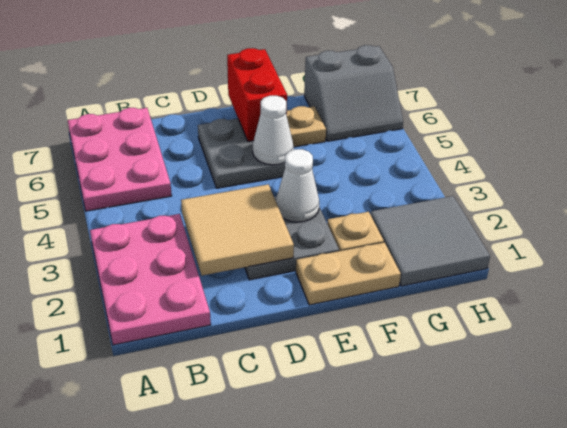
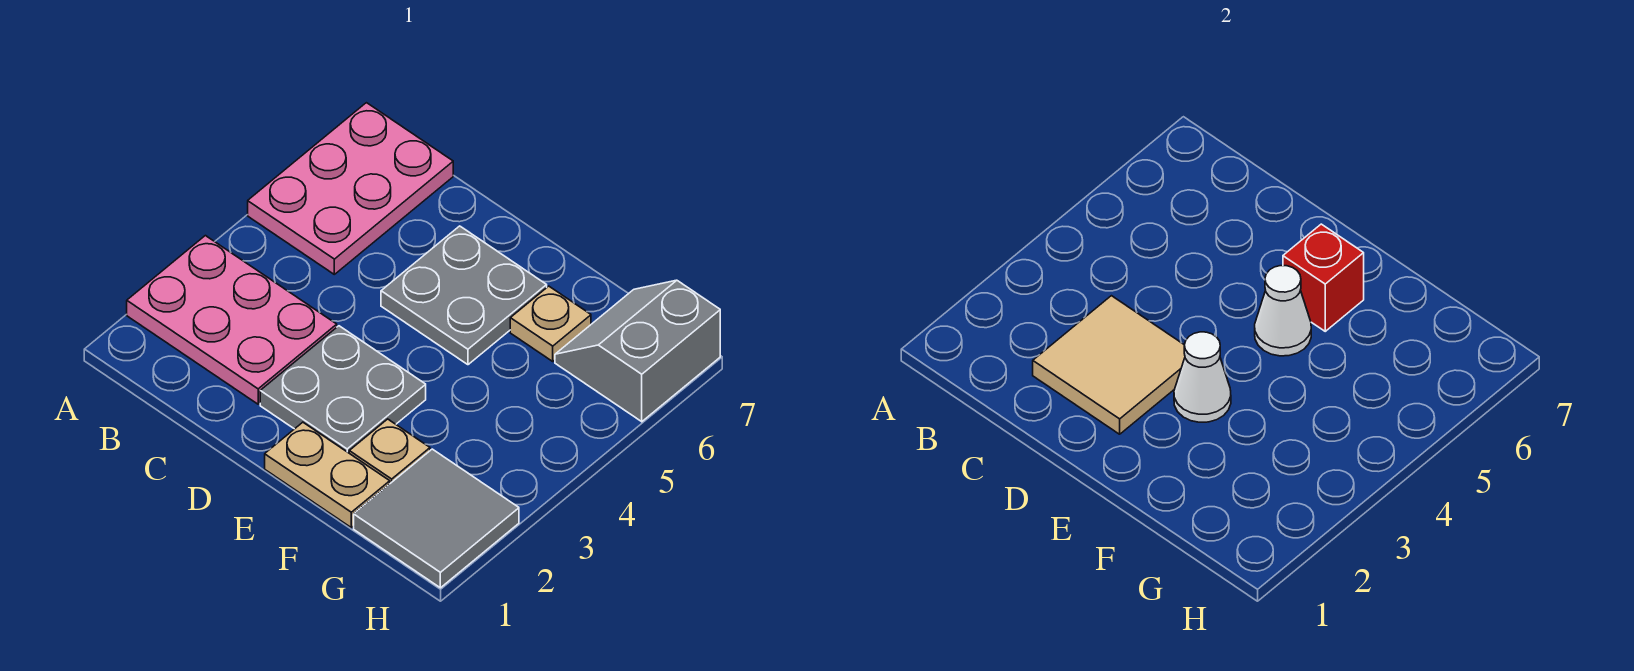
pink 2x3 plate [90,214,211,345] -> pink 2x3 plate turned to [127,236,337,404]
red 1x2 brick [227,48,287,142] -> red 1x1 brick [1283,224,1364,331]
grey 2x2 slope [304,45,403,141] -> grey 2x2 slope turned to [555,280,720,422]

